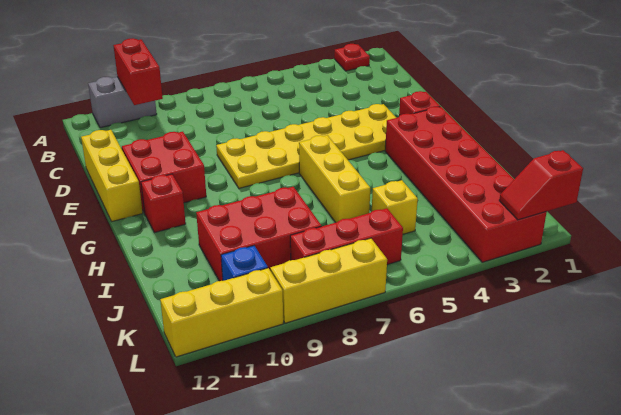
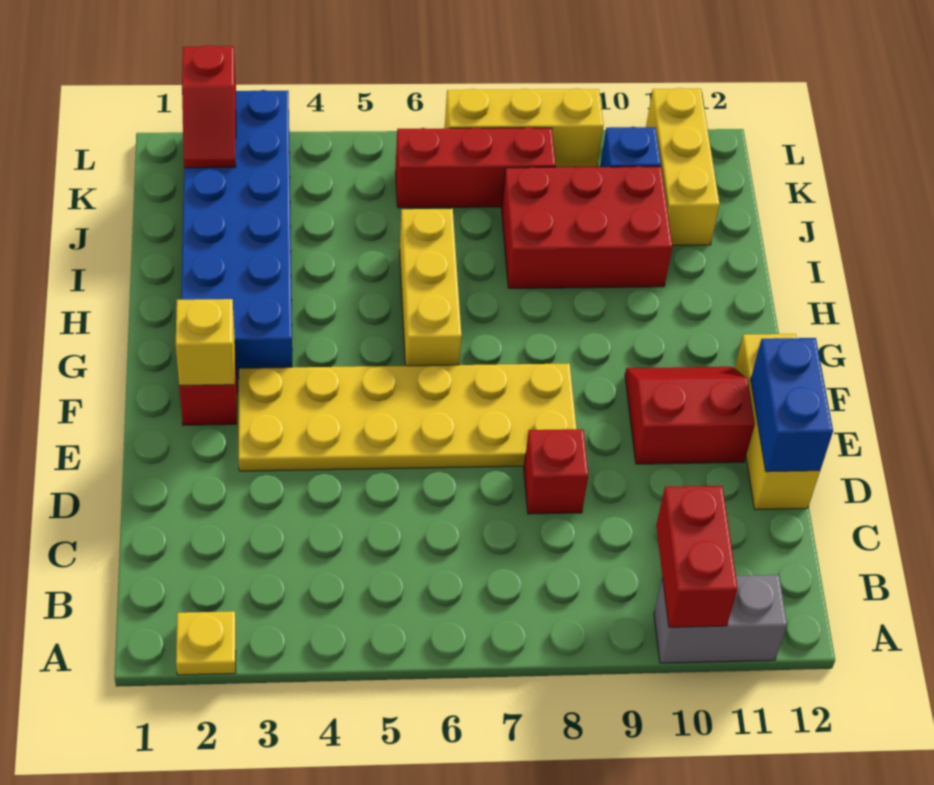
red 1x1 plate [334,44,370,71] -> yellow 1x1 plate [176,611,236,675]
none -> blue 1x2 brick [751,338,833,472]
red 2x2 brick [122,132,206,213] -> red 2x2 slope [625,367,755,464]
red 2x6 brick [385,107,547,262] -> blue 2x6 brick [181,90,292,379]
red 1x1 brick [141,174,186,233] -> red 1x1 brick moved to [524,429,589,514]
yellow 1x1 brick [372,180,418,234] -> yellow 1x1 brick moved to [176,299,235,386]
red 1x2 slope [499,150,583,220] -> red 1x2 slope turned to [182,45,236,168]
yellow 1x3 brick [160,268,283,357] -> yellow 1x3 brick turned to [646,88,720,245]

